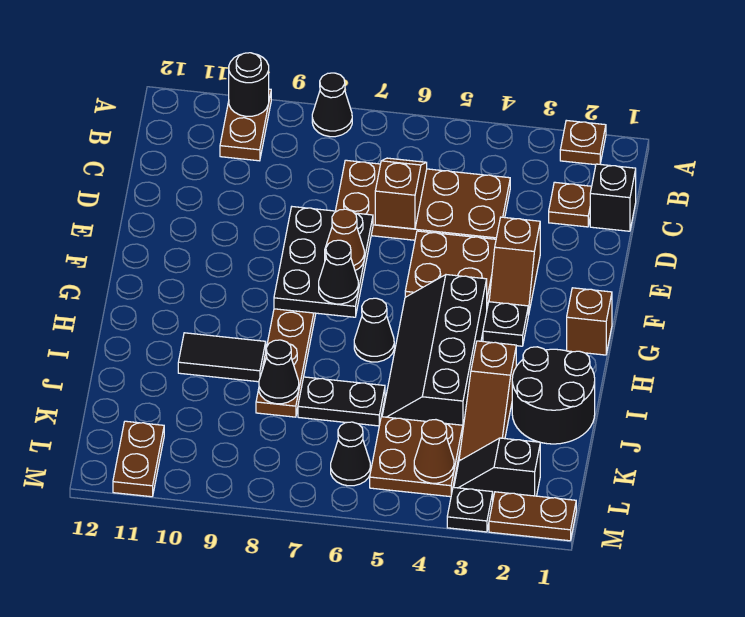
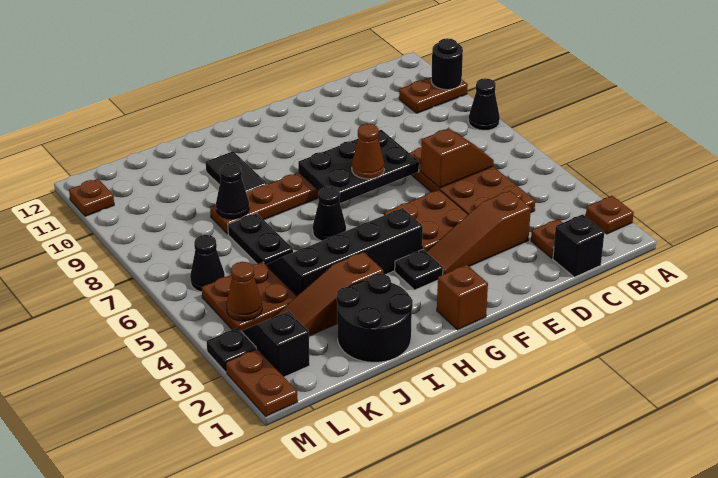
brown 1x2 slope [489,217,540,315] -> brown 1x3 slope [426,191,531,275]
black 1x1 cone [319,240,358,304] -> none
brown 1x2 plate [113,421,164,497] -> brown 1x1 plate [69,179,114,216]

